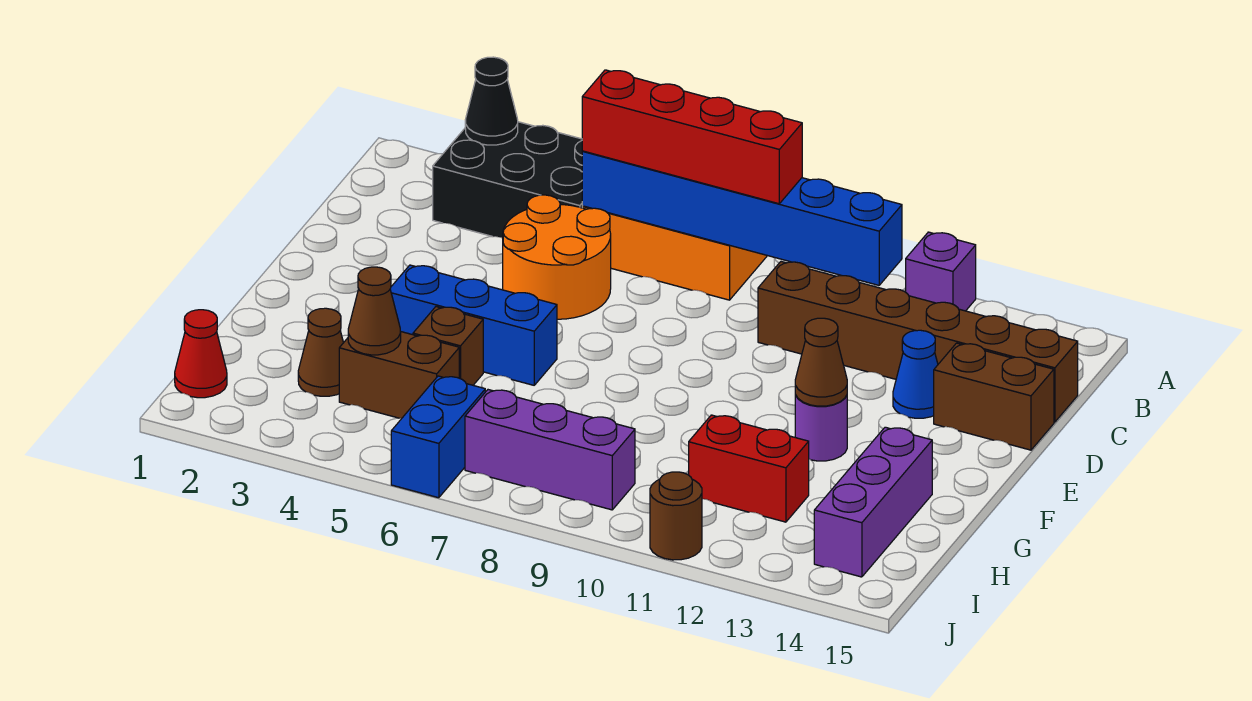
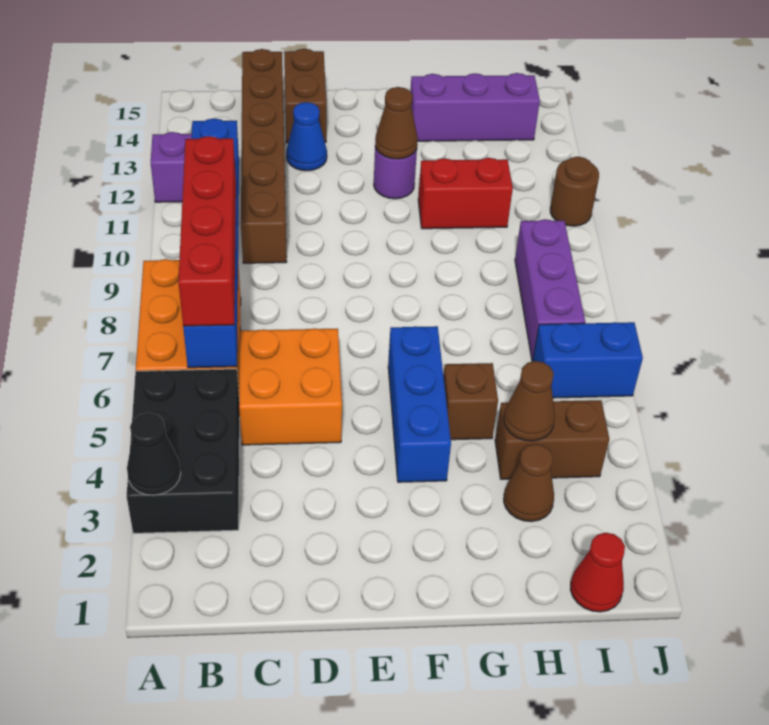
orange 2x2 round brick [503,195,611,319] -> orange 2x2 brick [239,328,342,445]
brown 1x2 brick [339,331,459,418] -> brown 1x2 brick turned to [495,400,609,479]
red 1x2 brick [689,415,809,522] -> red 1x2 brick turned to [418,158,513,229]

